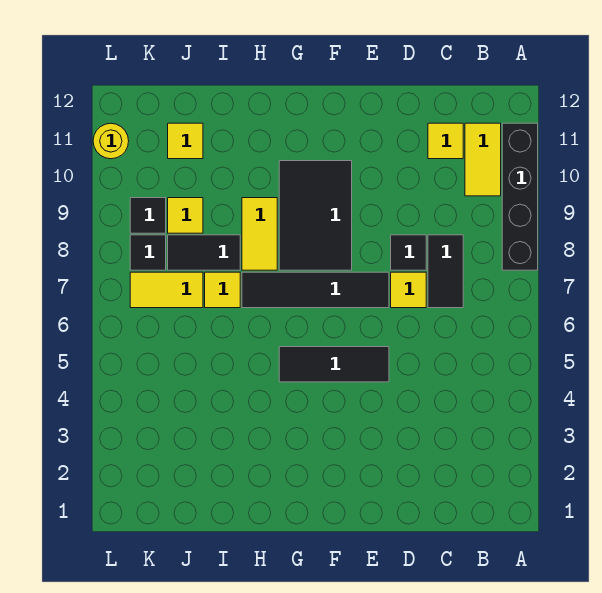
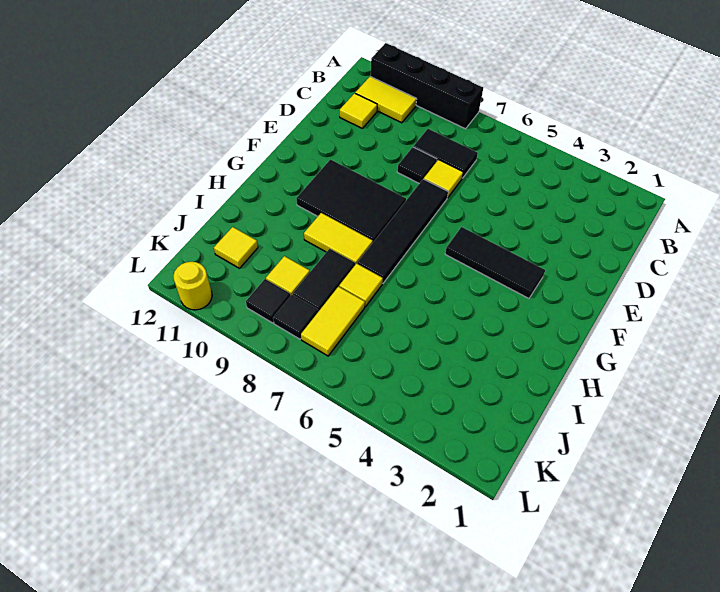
black 1x3 tile [279,347,389,382] -> black 1x3 tile turned to [445,227,545,298]

